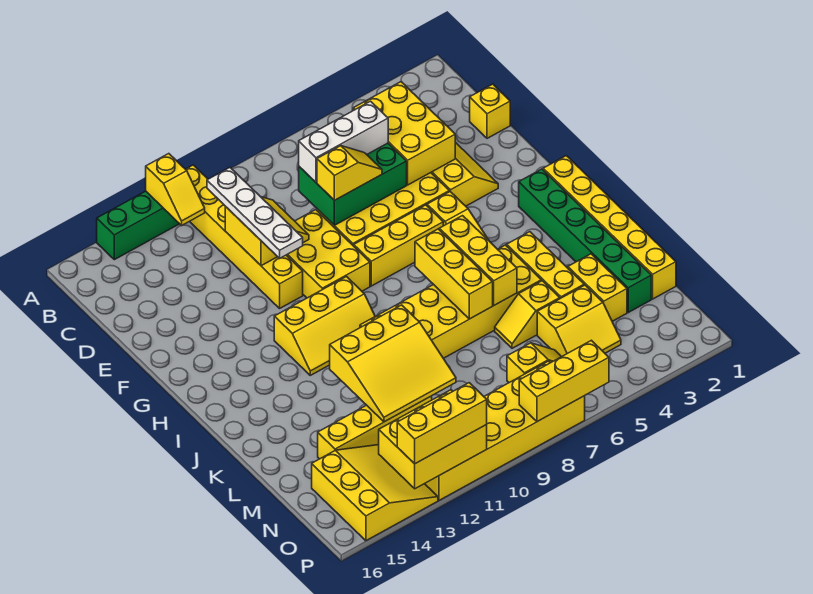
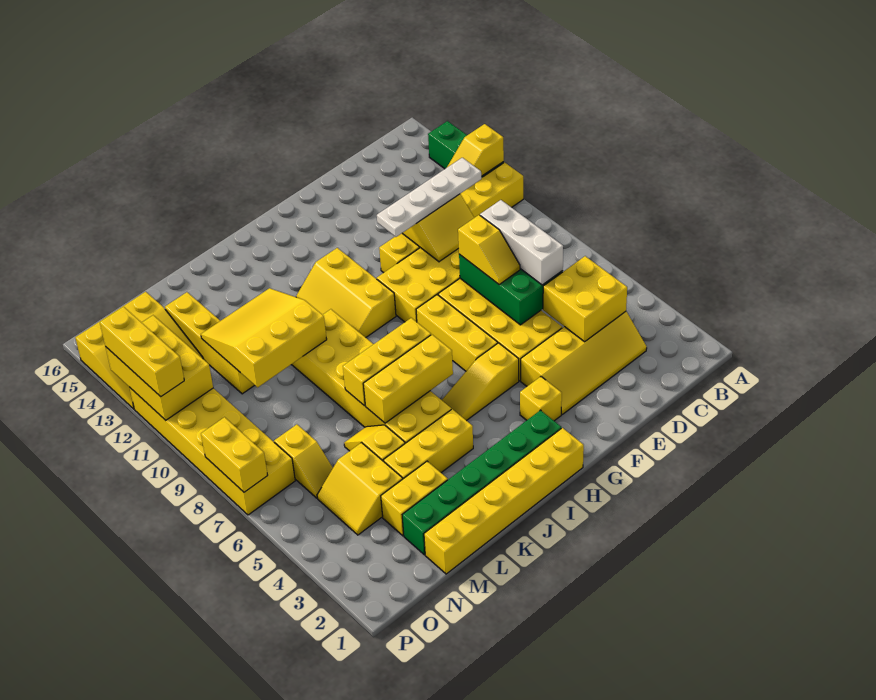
yellow 2x3 brick [353,82,455,185] -> yellow 2x2 brick [543,256,627,342]
yellow 1x1 brick [470,84,510,138] -> yellow 1x1 brick moved to [520,377,562,421]
yellow 3x3 slope [330,305,456,422] -> yellow 3x3 slope turned to [201,288,327,387]
yellow 1x3 brick [519,340,609,422] -> yellow 1x2 brick [201,417,268,492]

